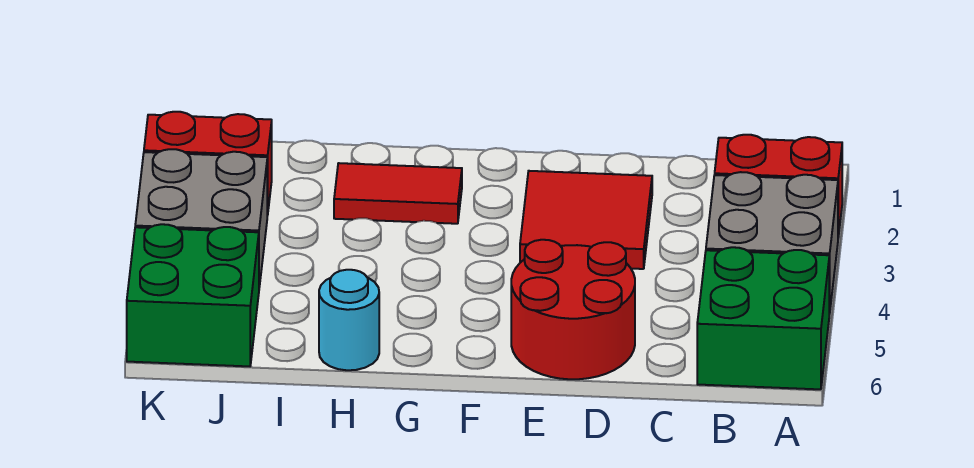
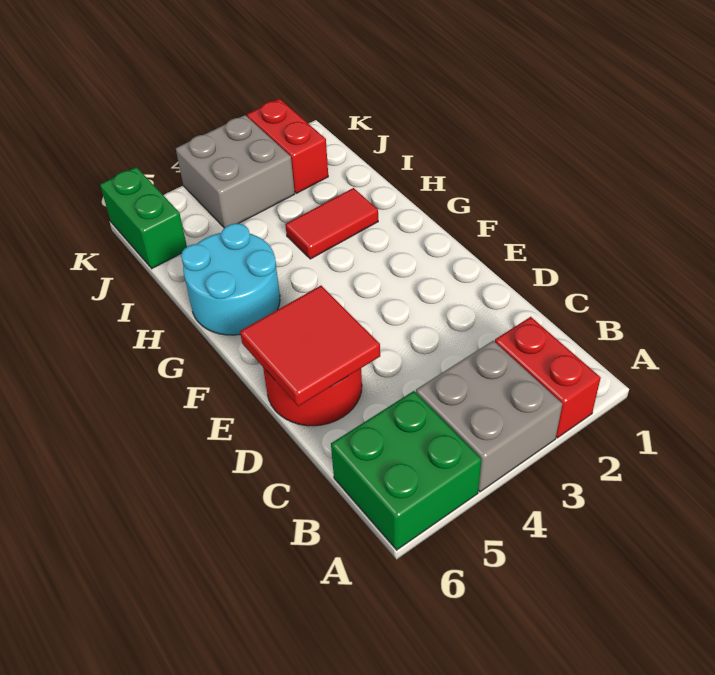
red 2x2 tile [520,171,652,269] -> red 2x2 tile moved to [240,286,380,406]
red 1x2 tile [334,163,462,224] -> red 1x2 tile turned to [285,188,378,259]
cyan 1x1 round brick [319,270,379,370] -> cyan 2x2 round brick [181,224,280,335]
green 2x2 brick [127,224,259,366] -> green 1x2 brick [100,167,187,269]

